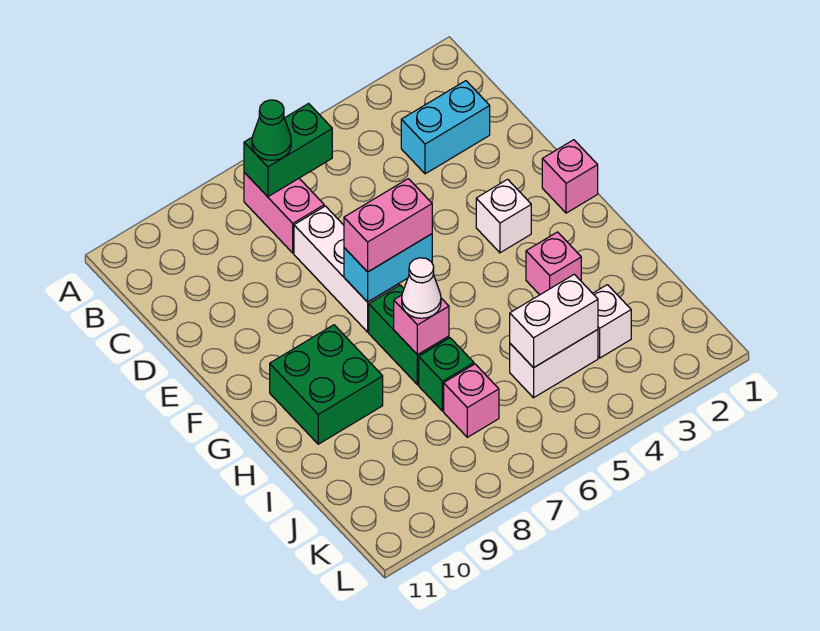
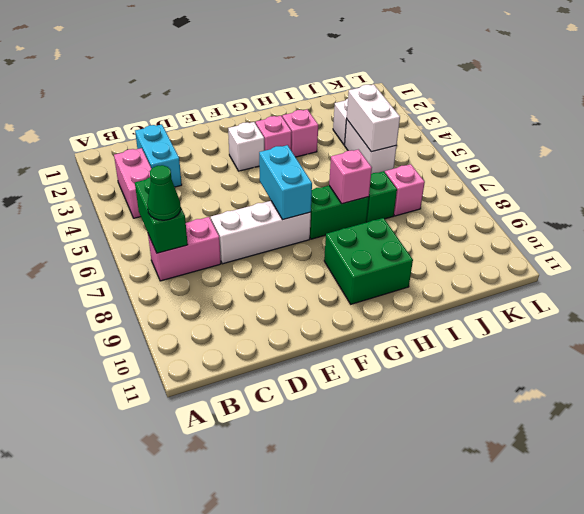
pink 1x1 brick [542,140,598,213] -> pink 1x1 brick moved to [256,116,292,151]
pink 1x2 brick [344,179,432,272] -> pink 1x2 brick moved to [114,148,152,218]
white 1x1 cone [402,258,441,318] -> none

